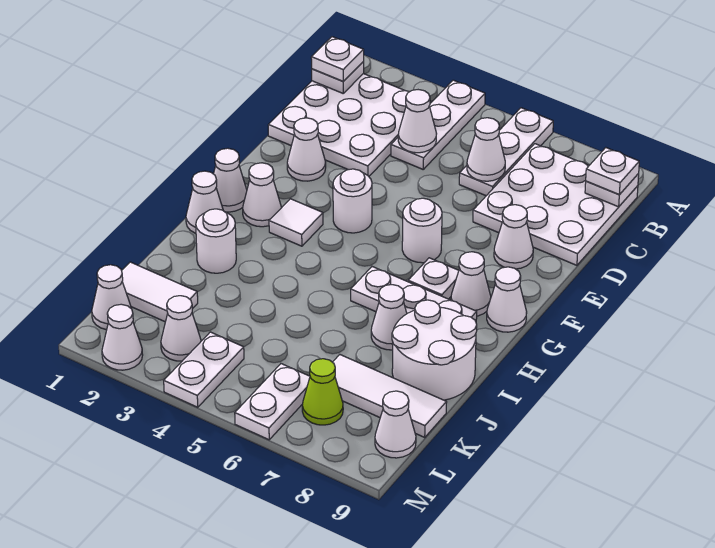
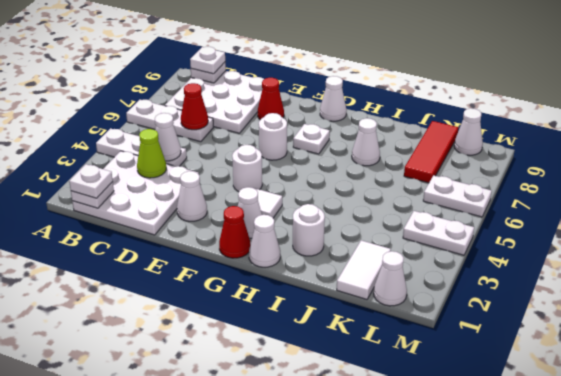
white 1x1 cone [467,118,505,181] -> red 1x1 cone [181,83,208,130]
white 1x1 cone [494,205,533,269] -> red 1x1 cone [258,78,284,120]
white 1x1 cone [214,148,247,212] -> red 1x1 cone [219,206,250,258]
white 1x1 cone [451,252,491,316] -> none
white 1x3 plate [351,267,477,321] -> none
white 2x2 round brick [392,300,477,400] -> none
white 1x3 tile [333,355,447,437] -> red 1x3 tile [404,121,458,183]
white 1x1 cone [161,296,201,361] -> none
lime 1x1 cone [302,359,343,425] -> lime 1x1 cone moved to [137,129,166,178]
white 1x1 cone [102,304,143,370] -> none

